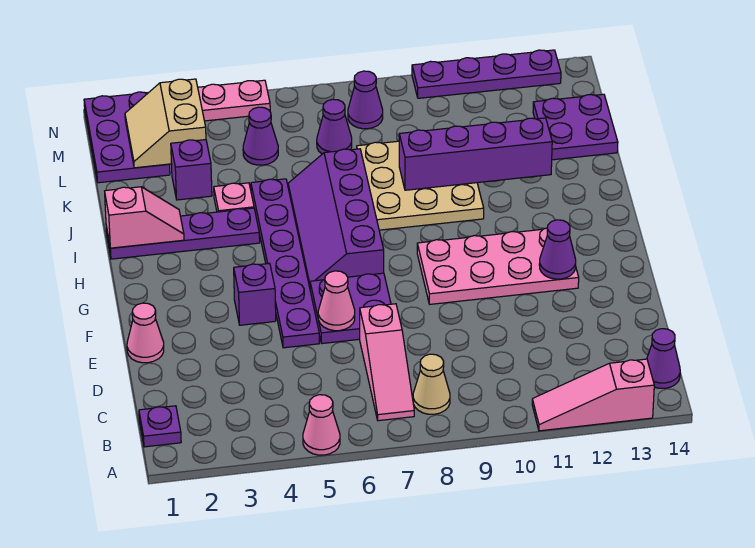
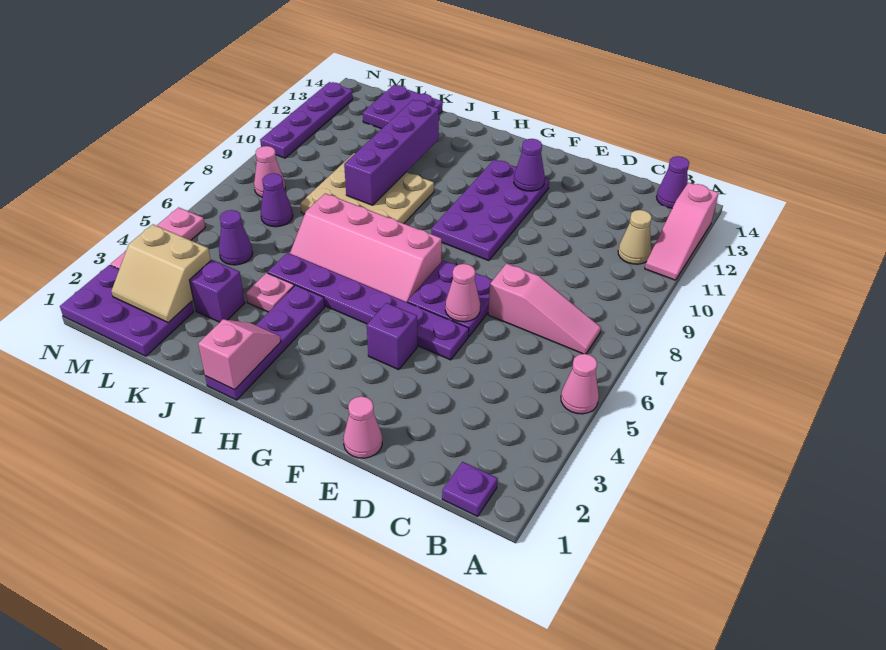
tan 1x1 cone [413,354,450,414] -> tan 1x1 cone moved to [618,210,652,264]
pink 2x4 plate [417,228,579,304] -> purple 2x4 plate [431,160,549,261]
purple 2x4 slope [288,149,384,287] -> pink 2x4 slope [290,193,442,302]
purple 1x1 cone [348,71,383,129] -> pink 1x1 cone [254,146,285,197]

